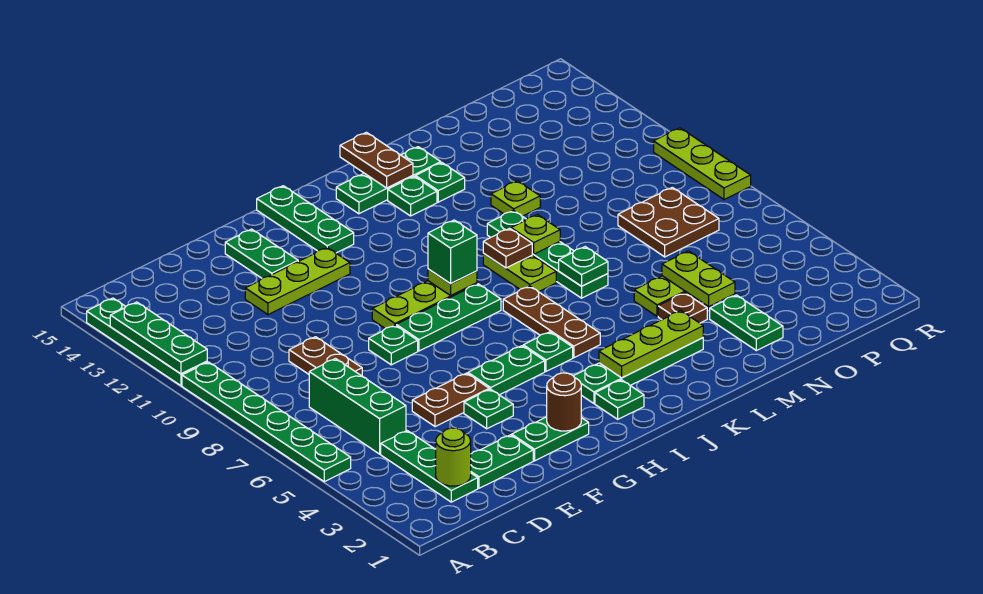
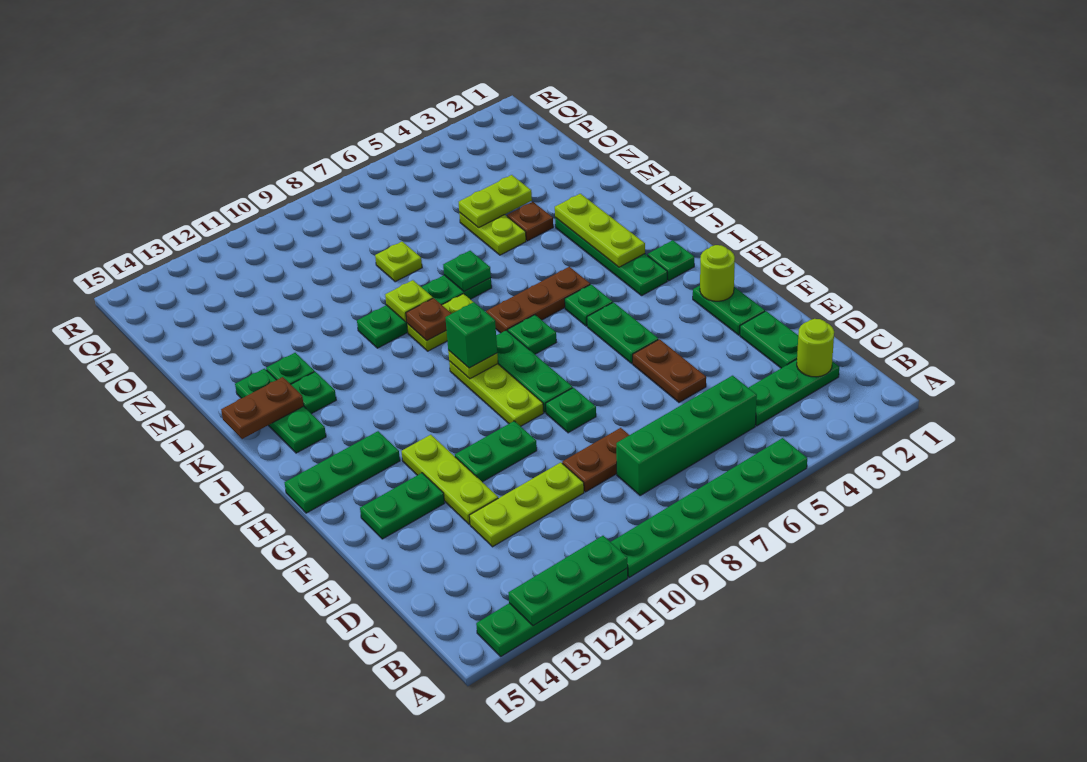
green 1x3 brick [309,359,406,454] -> green 1x4 brick [616,376,757,496]
green 1x1 plate [464,389,513,429] -> green 1x1 plate moved to [508,315,556,354]
brown 1x1 round brick [547,373,581,431] -> lime 1x1 round brick [700,245,735,301]
lime 1x1 plate [491,181,540,216] -> lime 1x1 plate moved to [375,242,422,282]
green 1x2 plate [710,295,783,351] -> green 1x2 plate moved to [455,421,537,482]
brown 2x2 plate [618,187,719,257] -> none
lime 1x3 plate [654,128,751,200] -> lime 1x3 plate moved to [469,462,584,547]

